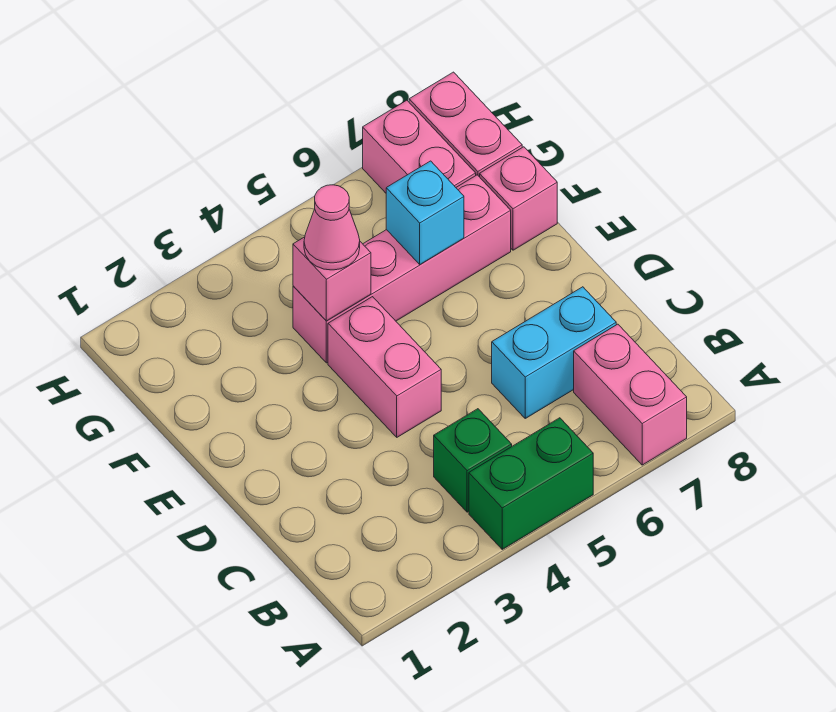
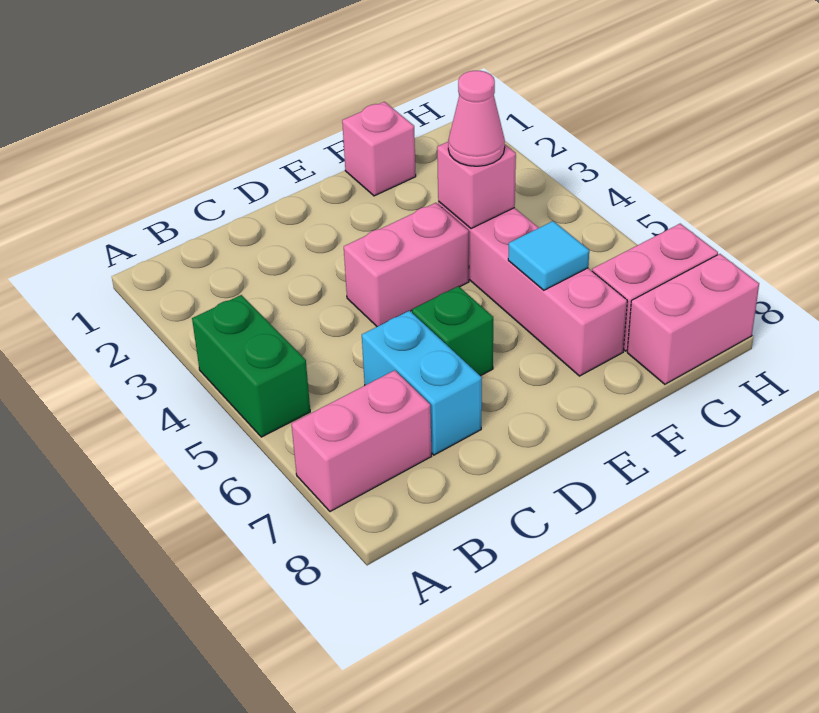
green 1x1 brick [434,409,512,512] -> green 1x1 brick moved to [412,286,493,376]
cyan 1x1 brick [386,161,464,264] -> cyan 1x1 tile [508,221,589,290]
pink 1x1 brick [480,147,557,250] -> pink 1x1 brick moved to [342,102,416,196]

